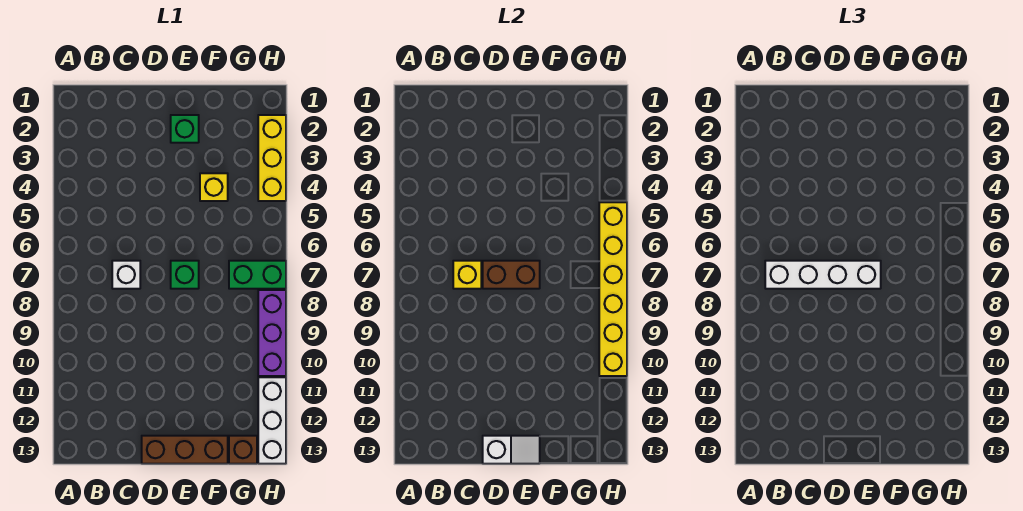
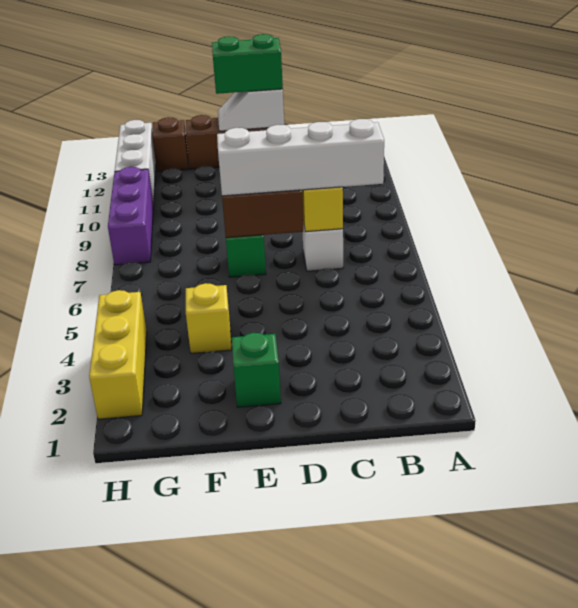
green 1x2 brick [229,261,286,289] -> green 1x2 brick moved to [212,34,283,94]
yellow 1x6 brick [599,202,627,376] -> none

